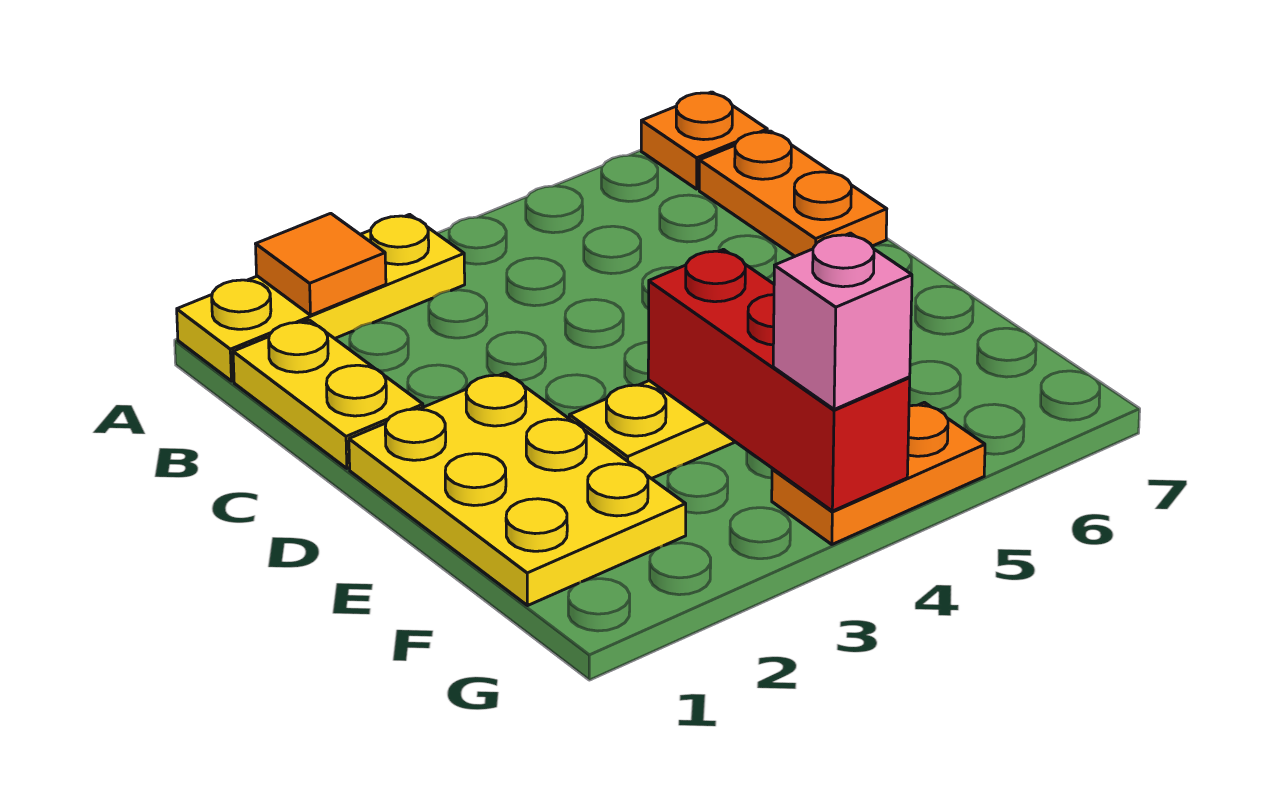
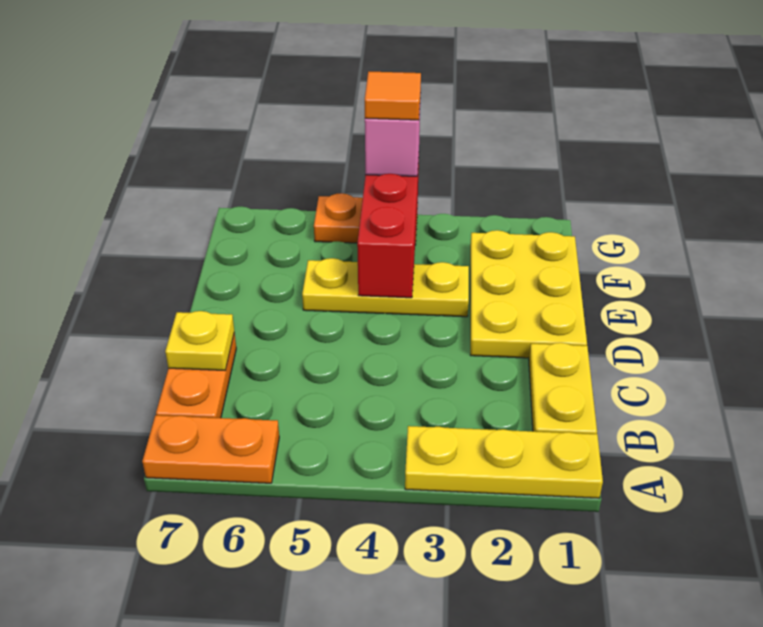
orange 1x1 tile [256,213,386,315] -> orange 1x1 tile moved to [365,71,421,120]
orange 1x1 plate [641,92,767,189] -> orange 1x2 plate [142,415,279,483]
none -> yellow 1x1 plate [165,311,234,370]

